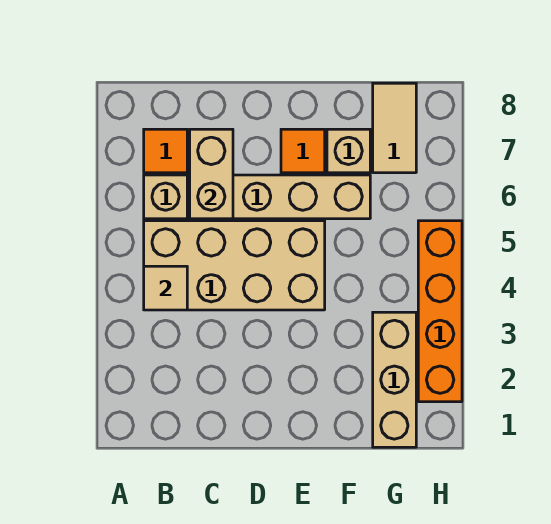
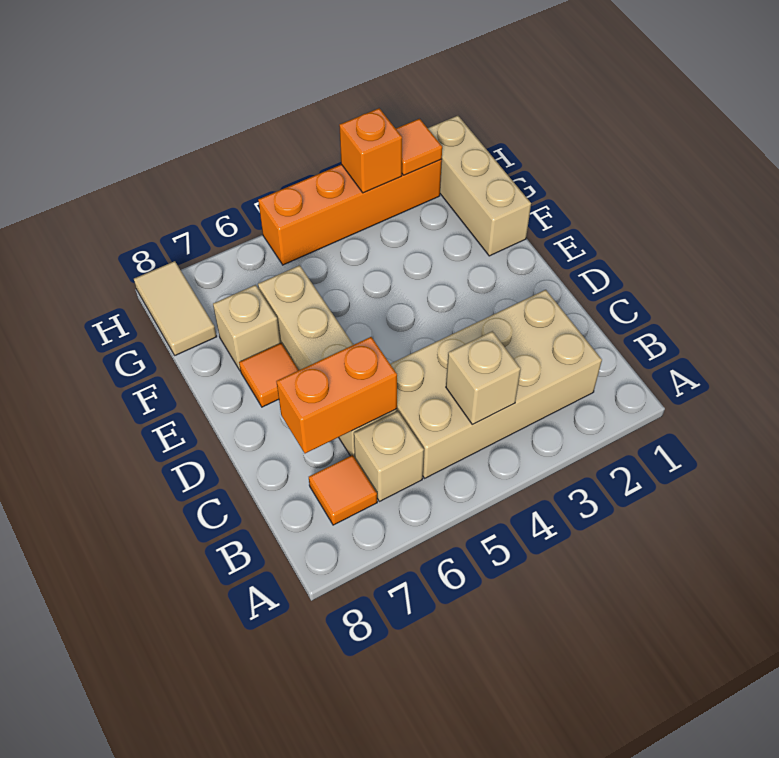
tan 2x4 brick [144,221,325,310] -> tan 2x4 brick turned to [390,290,602,478]
tan 1x1 tile [144,266,187,310] -> tan 1x1 brick [446,331,521,425]
tan 1x2 brick [190,129,233,219] -> orange 1x2 brick [276,337,397,453]
tan 1x3 brick [373,312,416,447] -> tan 1x3 brick turned to [428,116,531,256]
tan 1x2 tile [373,83,416,173] -> tan 1x2 tile turned to [134,261,217,355]
none -> orange 1x1 tile [396,119,442,175]
none -> orange 1x1 brick [339,108,402,193]

